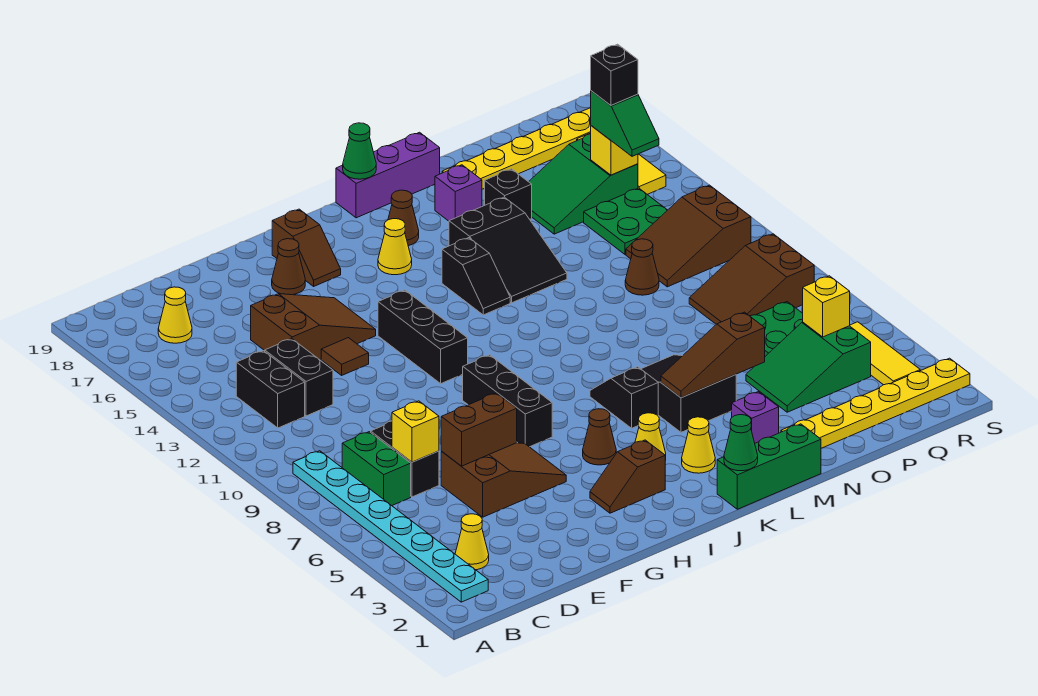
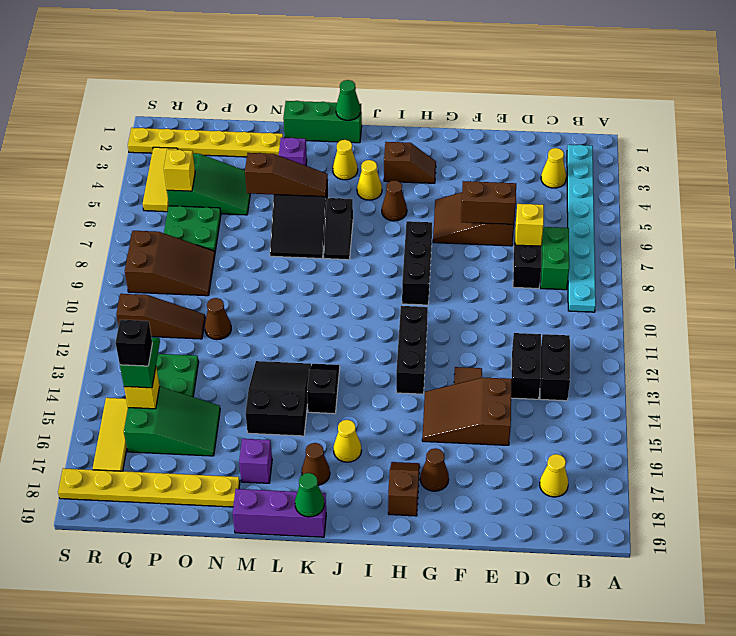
black 1x1 brick [485,169,532,219] -> none
brown 2x3 slope [626,185,751,287] -> brown 1x3 slope [116,294,205,339]

